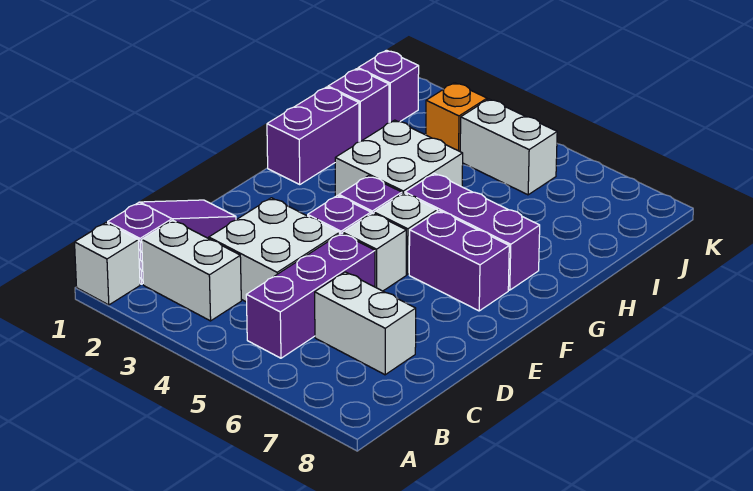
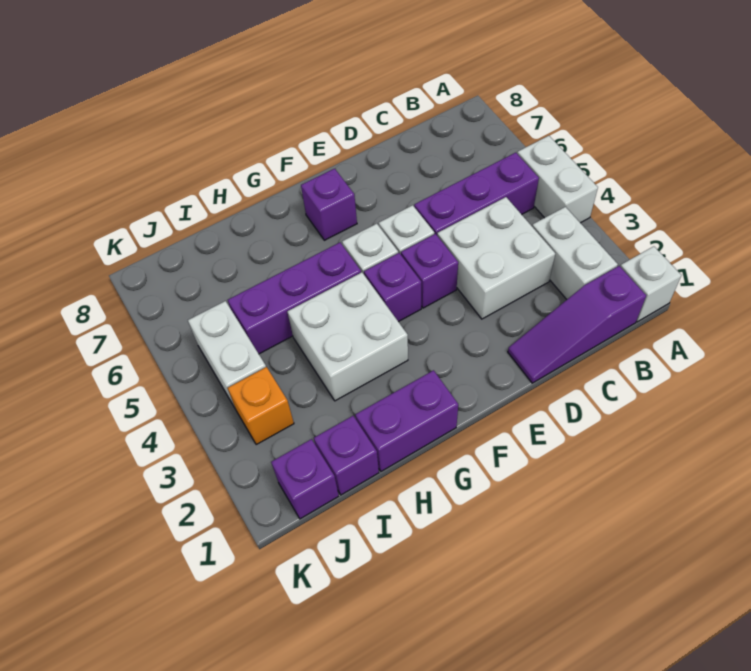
white 1x2 brick [315,272,416,375] -> white 1x2 brick moved to [517,136,598,223]
purple 1x2 brick [409,211,509,311] -> purple 1x1 brick [301,169,357,240]
purple 1x3 brick [405,173,540,290] -> purple 1x3 brick turned to [228,243,361,354]

